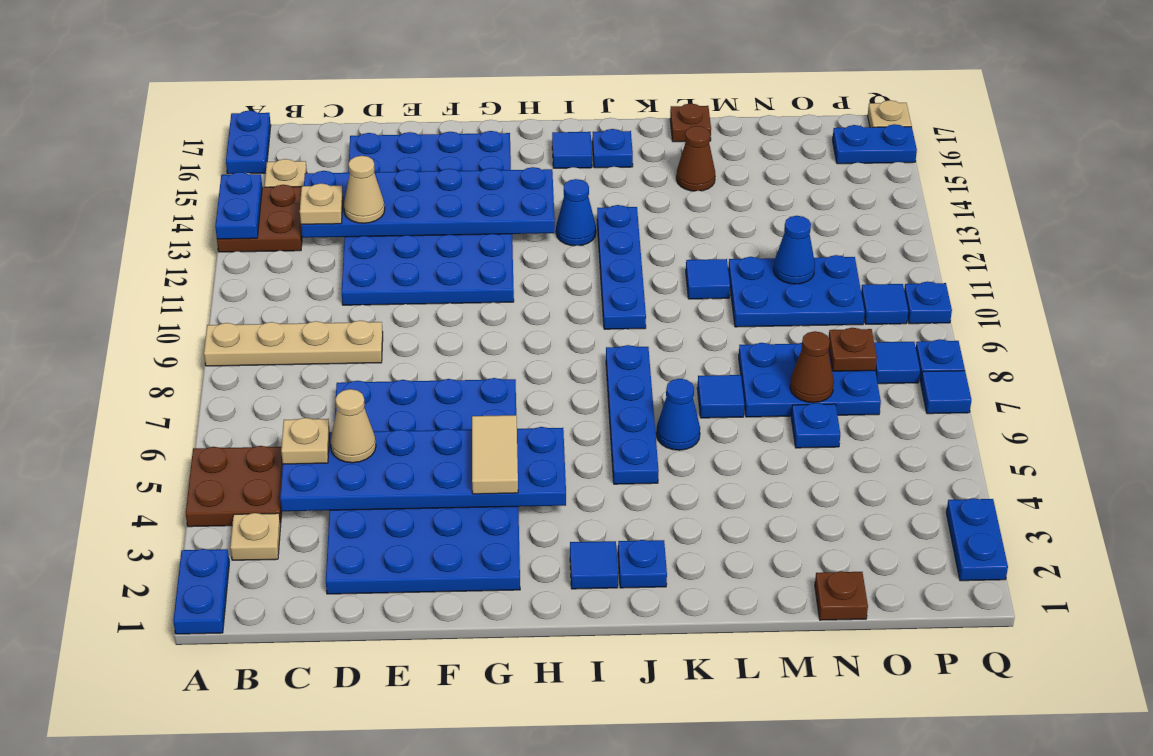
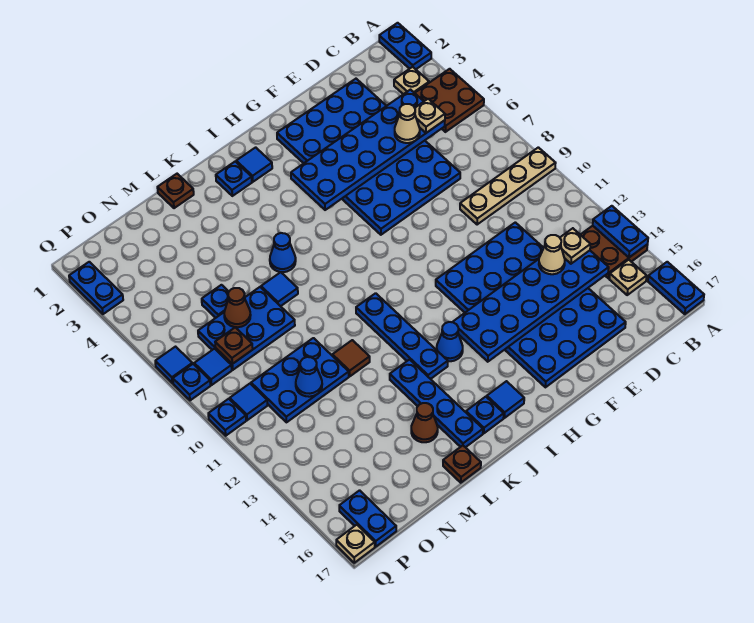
tan 1x2 tile [472,415,518,494] -> none
blue 1x4 plate [606,345,659,484] -> blue 1x4 plate moved to [390,360,483,447]
blue 1x1 tile [686,259,730,299] -> brown 1x1 tile [332,340,370,376]
brown 1x1 plate [815,571,868,620] -> brown 1x1 plate moved to [157,174,194,208]
blue 1x2 plate [833,124,917,164] -> blue 1x2 plate turned to [339,490,396,547]

